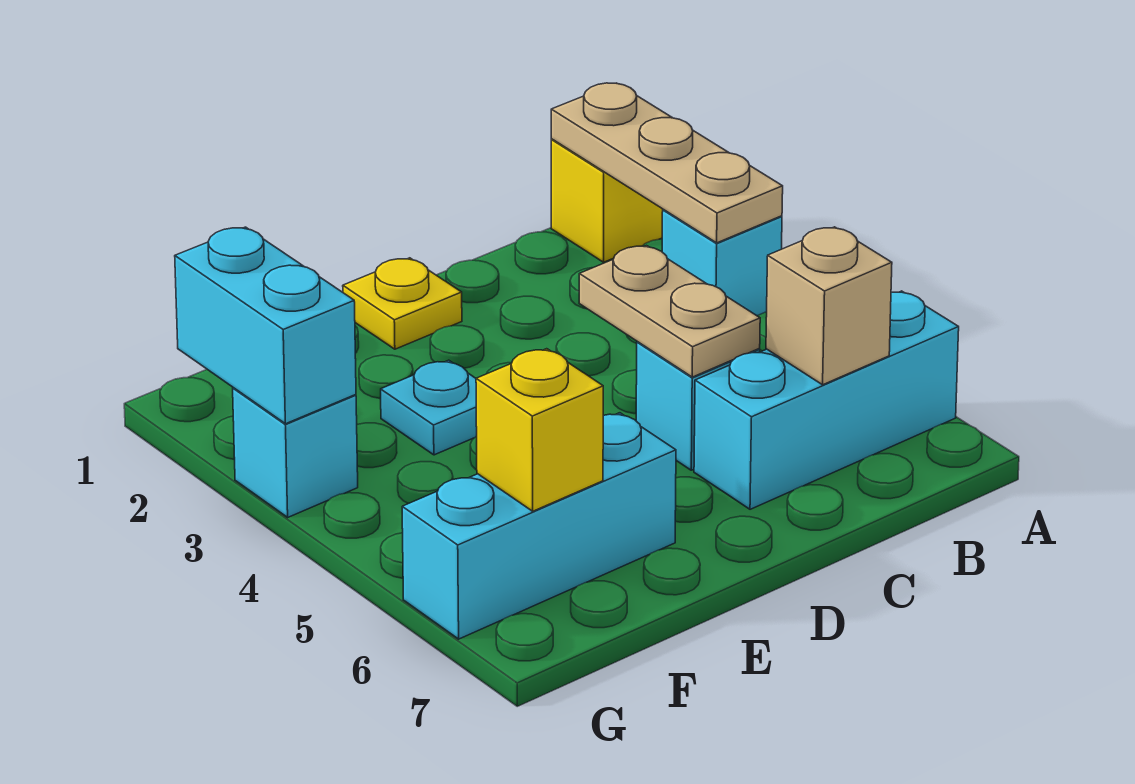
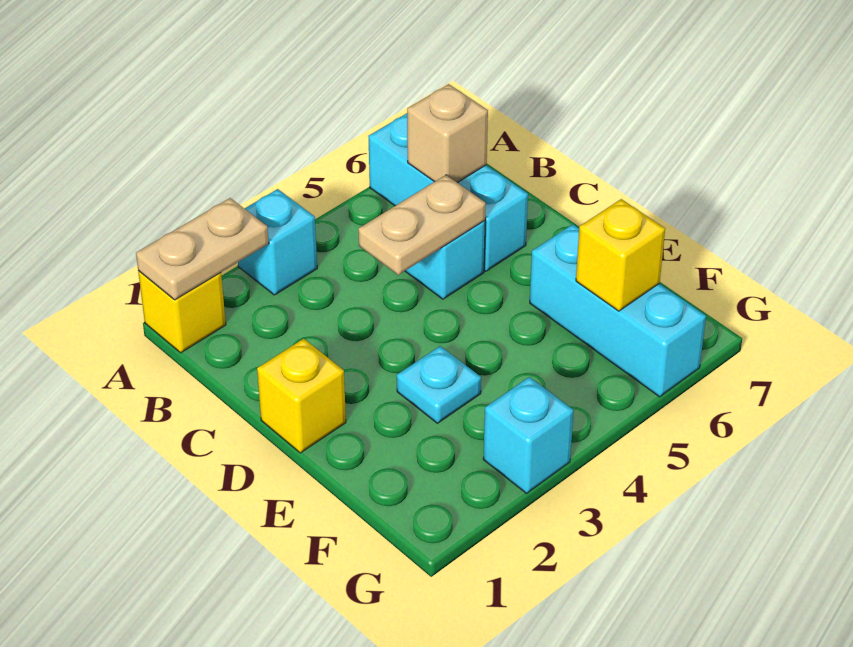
tan 1x3 plate [551,83,783,243] -> tan 1x2 plate [136,198,269,300]
yellow 1x1 plate [343,258,462,349] -> yellow 1x1 brick [257,339,346,453]
cyan 1x2 brick [175,227,356,424] -> none

